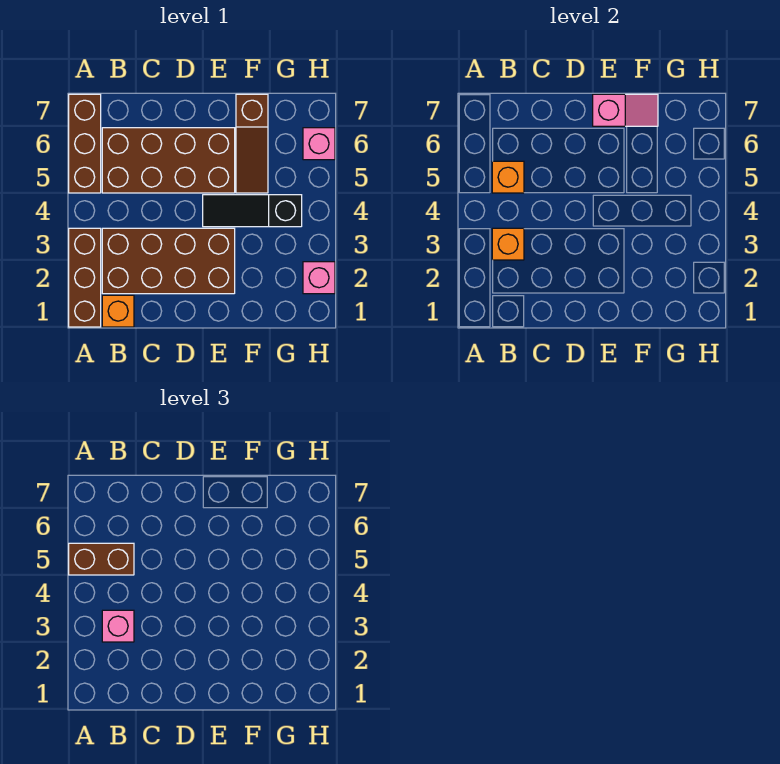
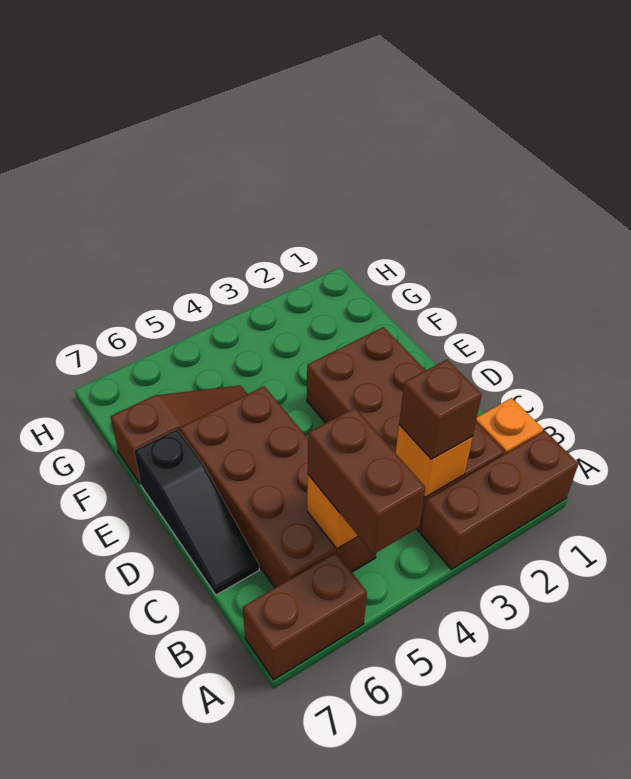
brown 1x3 brick [69,94,101,193] -> brown 1x2 brick [243,553,367,680]
pink 1x1 brick [102,610,134,642] -> brown 1x1 brick [399,360,482,459]
black 1x3 slope [203,195,302,227] -> black 1x3 slope moved to [134,429,259,595]
pink 1x2 slope [593,94,658,126] -> none
pink 1x1 brick [303,262,335,294] -> none
pink 1x1 brick [303,128,335,160] -> none

